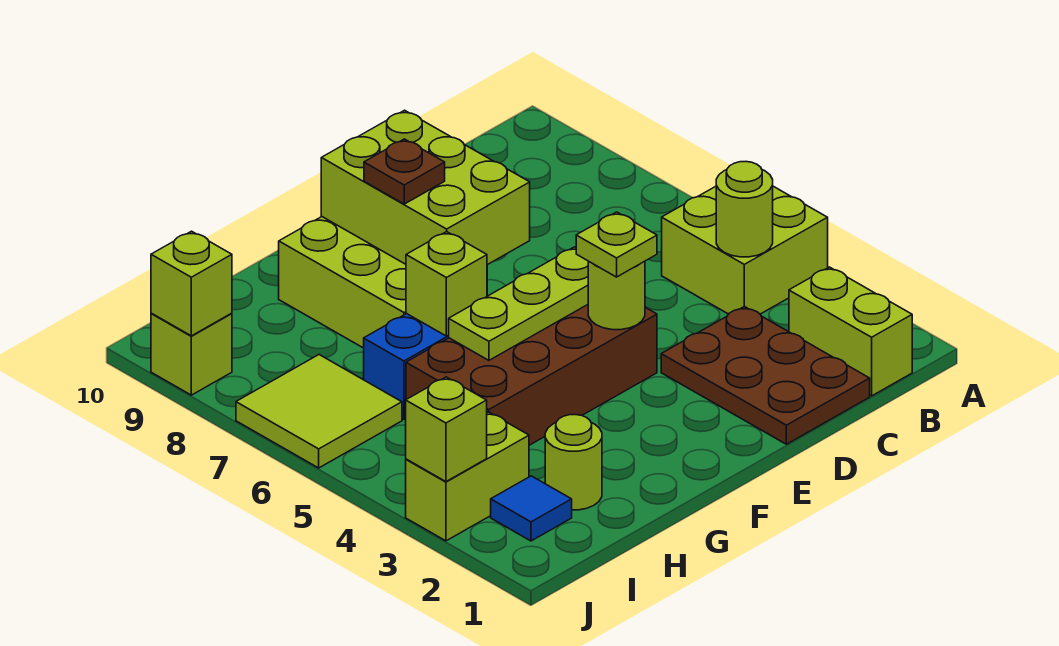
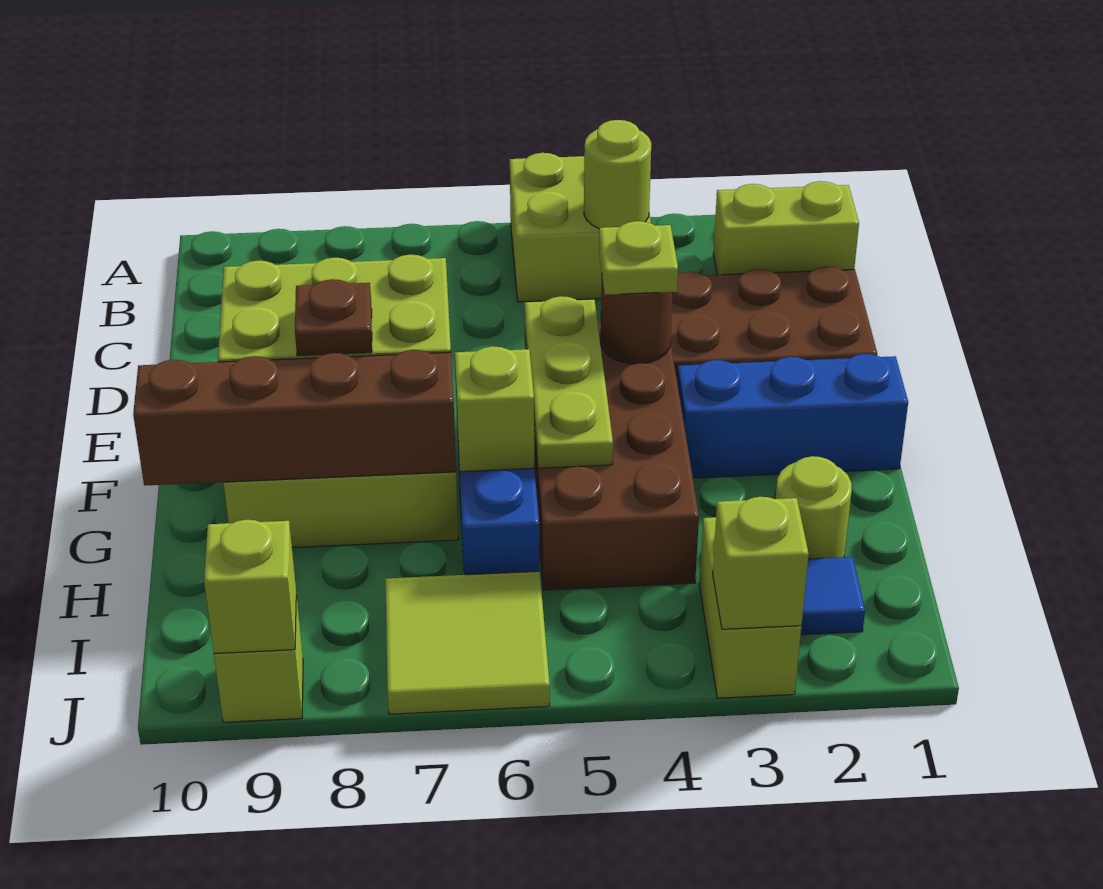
lime 1x1 round brick [588,261,645,330] -> brown 1x1 round brick [601,278,672,364]
none -> blue 1x3 brick [677,354,908,478]
none -> brown 1x4 brick [133,350,456,486]

